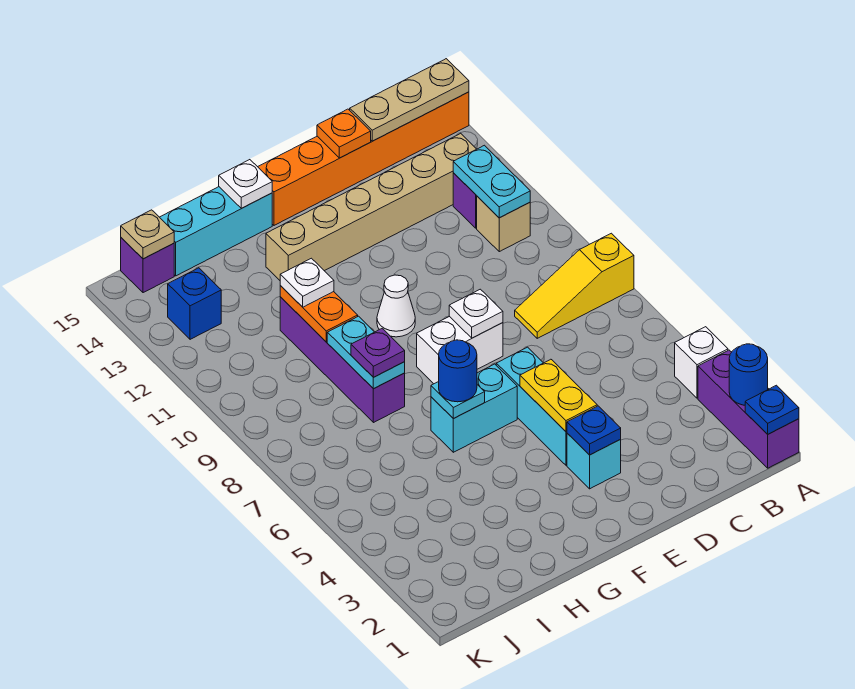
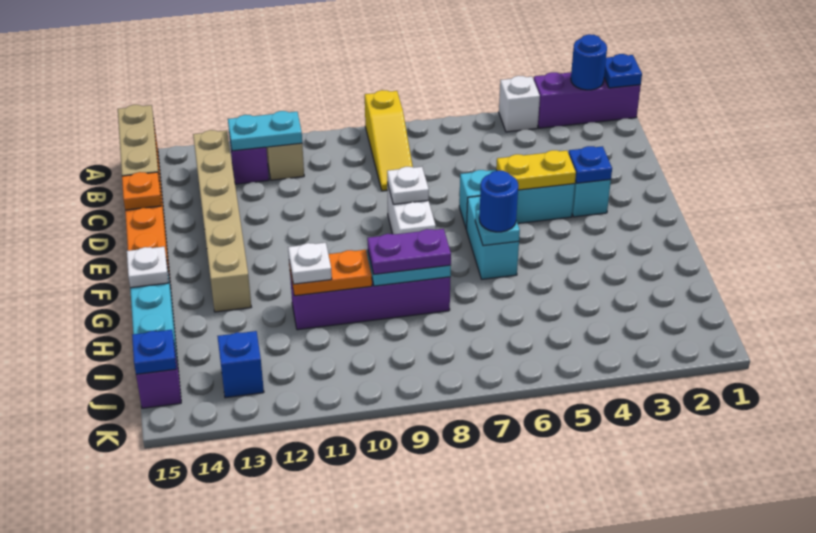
white 1x1 cone [377,275,415,337] -> none
purple 1x1 plate [351,329,405,377] -> purple 1x2 plate [367,229,451,274]
tan 1x1 plate [121,210,174,259] -> blue 1x1 plate [132,330,176,374]

